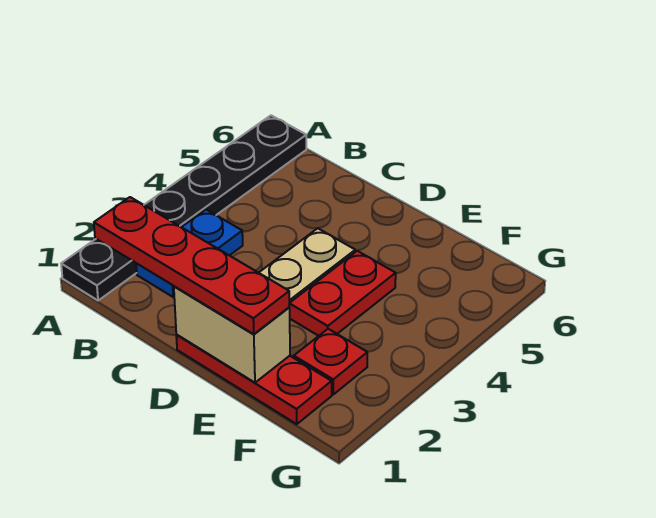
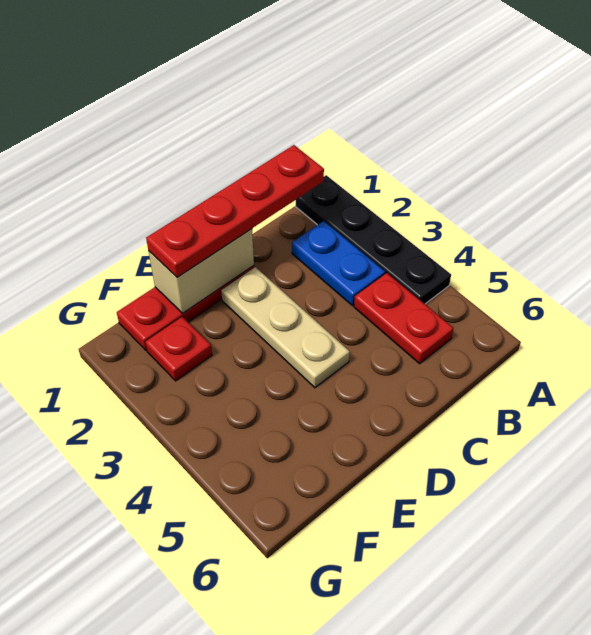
black 1x6 plate [61,116,306,301] -> black 1x4 plate [296,175,451,304]
red 1x2 plate [289,251,396,336] -> red 1x2 plate moved to [354,273,454,364]

